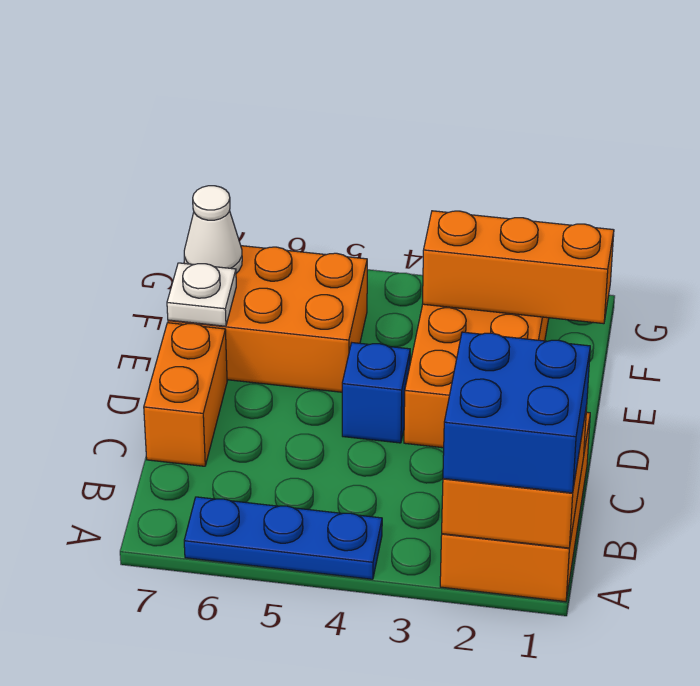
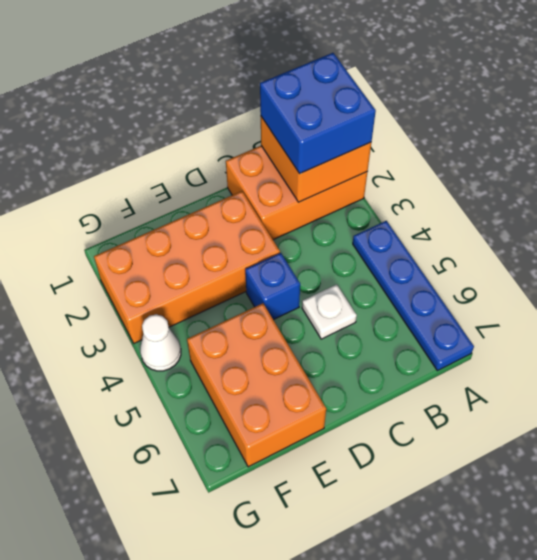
blue 1x3 plate [184,497,382,579] -> blue 1x4 plate [353,221,474,371]
orange 1x2 brick [144,323,227,466] -> none
white 1x1 plate [167,263,236,326] -> white 1x1 plate moved to [302,284,357,339]
orange 1x3 brick [423,211,614,324] -> none
white 1x1 cone [184,186,242,273] -> white 1x1 cone moved to [140,314,181,371]

